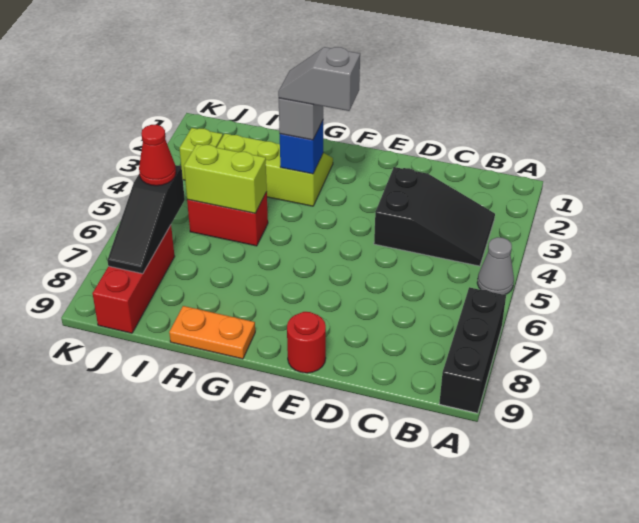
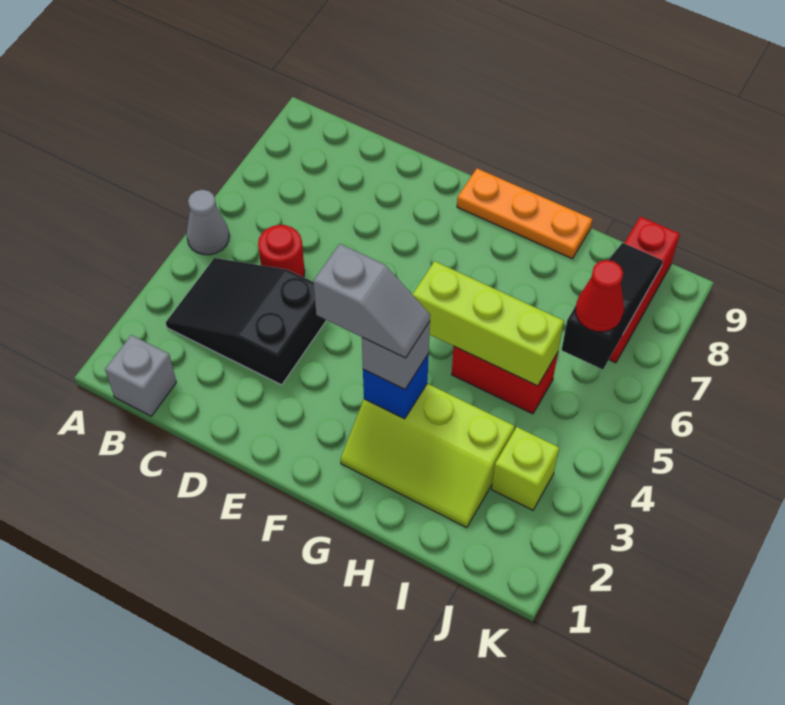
black 1x3 brick [439,287,506,413] -> none
none -> grey 1x1 brick [105,335,176,416]
red 1x1 round brick [287,312,326,373] -> red 1x1 round brick moved to [258,225,305,277]
orange 1x2 plate [169,306,255,359] -> orange 1x3 plate [457,168,592,259]
lime 1x2 brick [184,144,267,213] -> lime 1x3 brick [412,261,564,386]

